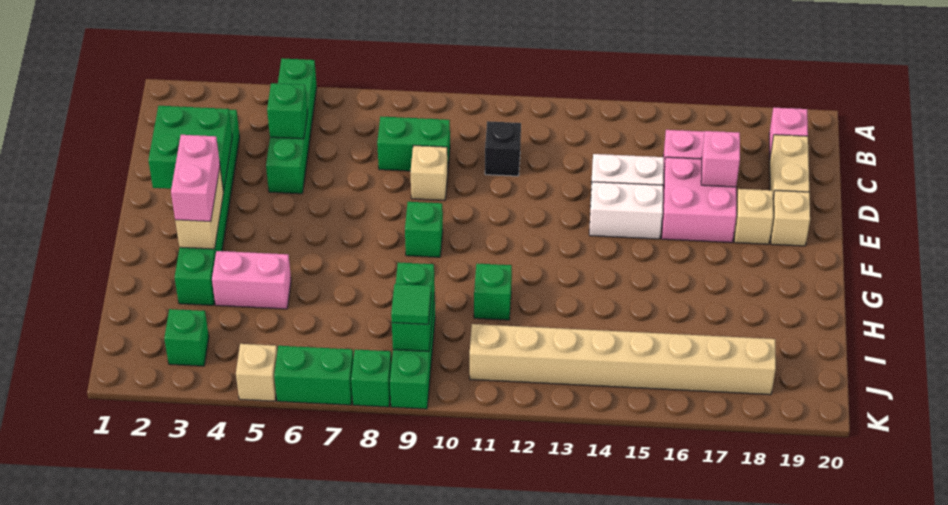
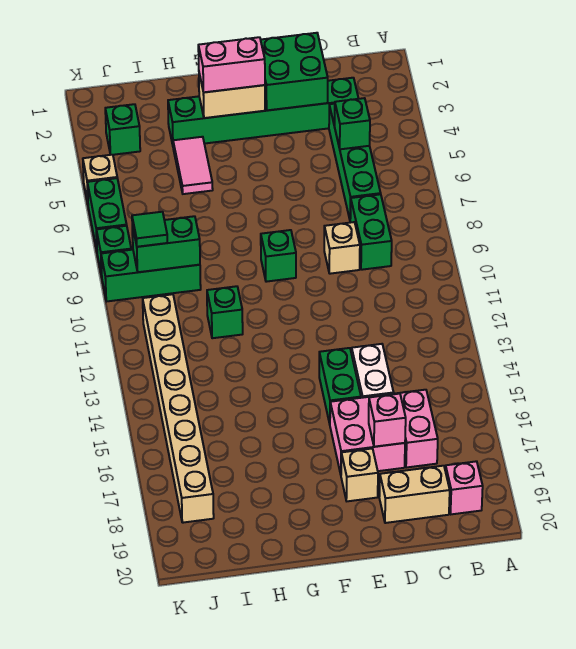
green 1x4 brick [266,58,317,194] -> green 1x4 brick turned to [329,104,381,219]
black 1x1 brick [485,121,521,176] -> none
white 1x2 brick [589,182,663,239] -> green 1x2 brick [319,348,361,424]
tan 1x1 brick [771,191,810,246] -> none
pink 1x2 brick [212,251,291,309] -> pink 1x2 tile [173,137,213,194]

